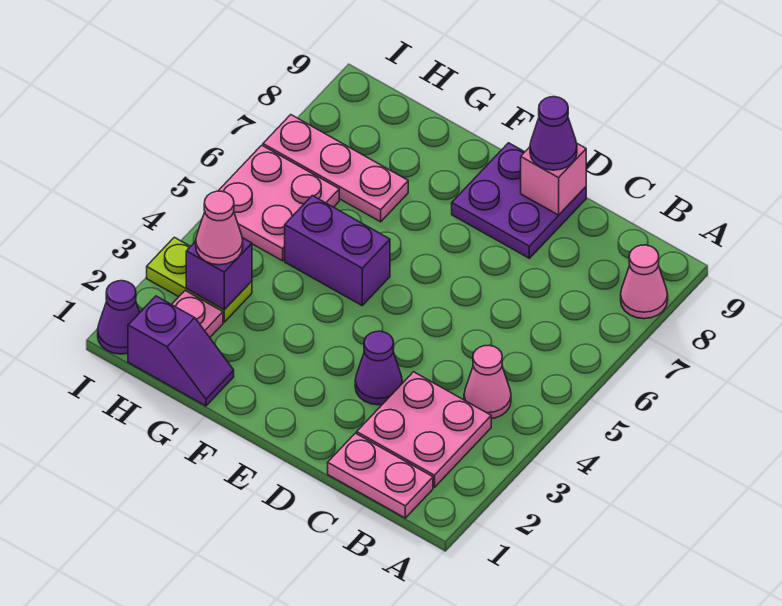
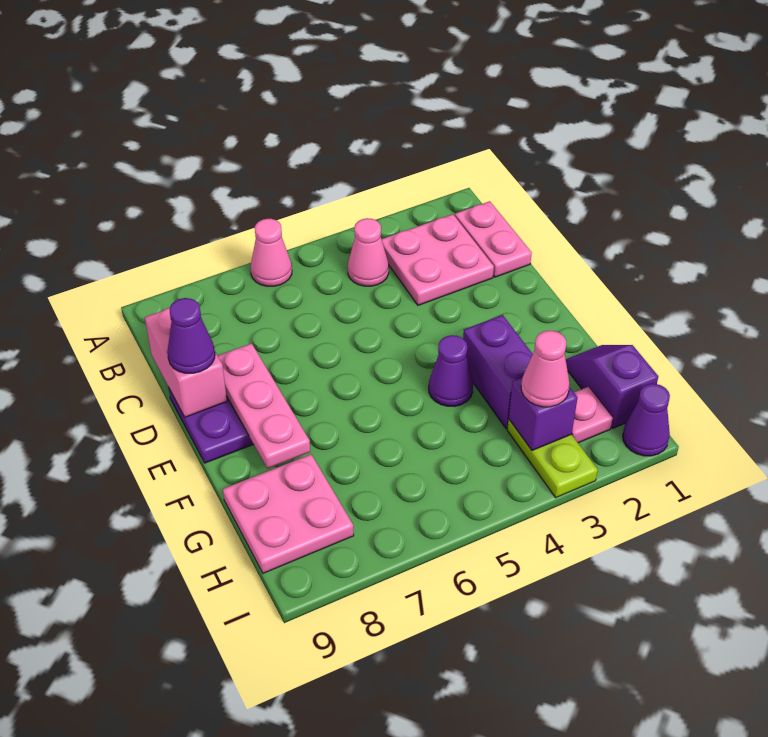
pink 1x1 cone [621,245,668,319] -> pink 1x1 cone moved to [251,219,292,286]
purple 1x1 cone [355,331,402,405] -> purple 1x1 cone moved to [429,335,473,406]
pink 1x1 brick [521,144,586,215] -> pink 1x2 brick [145,308,227,417]
purple 1x2 brick [285,196,390,305] -> purple 1x2 brick moved to [463,315,533,429]
pink 1x3 plate [263,115,408,222] -> pink 1x3 plate moved to [218,343,310,469]
pink 2x2 plate [219,145,339,261] -> pink 2x2 plate moved to [223,454,354,573]

